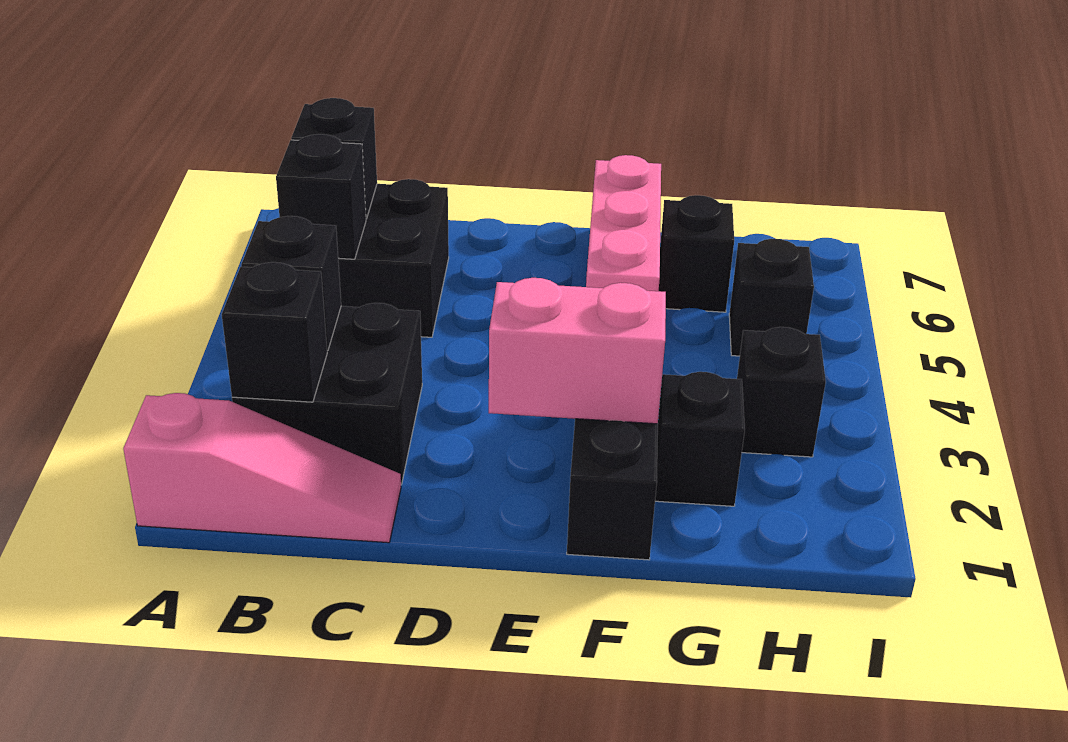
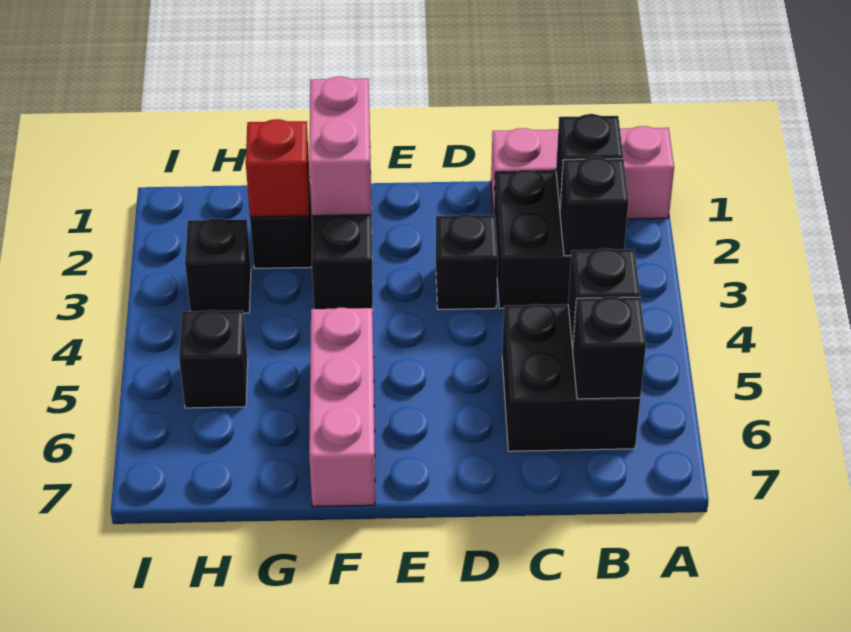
pink 1x3 slope [123,393,401,543] -> pink 1x3 brick [491,126,674,219]
pink 1x2 brick [489,278,666,424] -> pink 1x2 brick turned to [309,77,371,216]
none -> red 1x1 brick [246,119,310,217]
black 1x1 brick [659,195,734,312] -> black 1x1 brick moved to [436,214,498,310]

